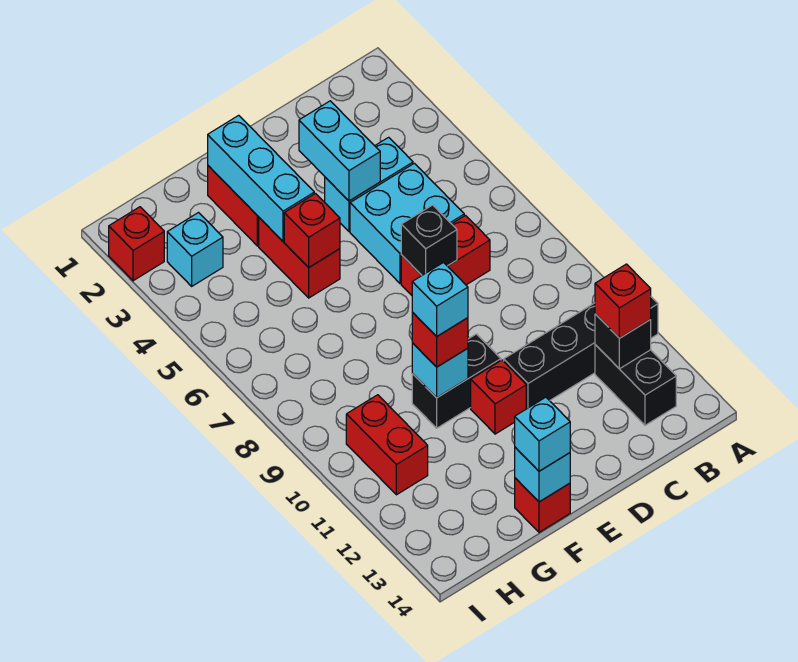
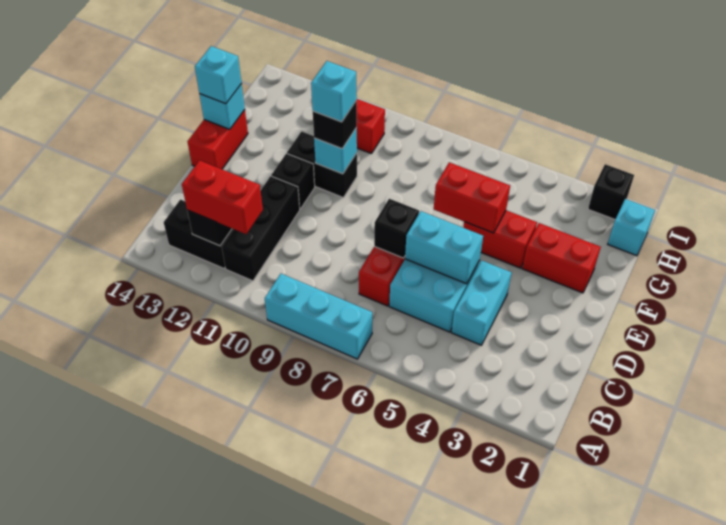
black 1x4 brick [504,297,658,409] -> black 1x3 brick [222,176,300,281]
red 1x1 brick [595,264,651,338] -> red 1x2 brick [182,160,263,234]
cyan 1x2 brick [299,101,380,201] -> cyan 1x2 brick moved to [405,211,483,284]
black 1x2 brick [412,334,501,428] -> black 1x2 brick turned to [287,131,357,197]
red 1x1 brick [471,360,526,434] -> black 1x1 brick [271,153,315,209]
cyan 1x3 brick [208,115,314,241] -> cyan 1x3 brick moved to [265,274,372,359]
red 1x1 brick [284,194,340,268] -> red 1x2 brick [434,162,510,233]
red 1x1 brick [412,312,468,367] -> black 1x1 brick [313,101,357,149]
red 1x1 brick [515,478,570,532] -> red 1x2 brick [187,110,248,169]
cyan 1x1 brick [167,213,223,286] -> cyan 1x1 brick moved to [608,199,655,256]
red 1x1 brick [109,207,164,281] -> black 1x1 brick [588,164,634,219]

